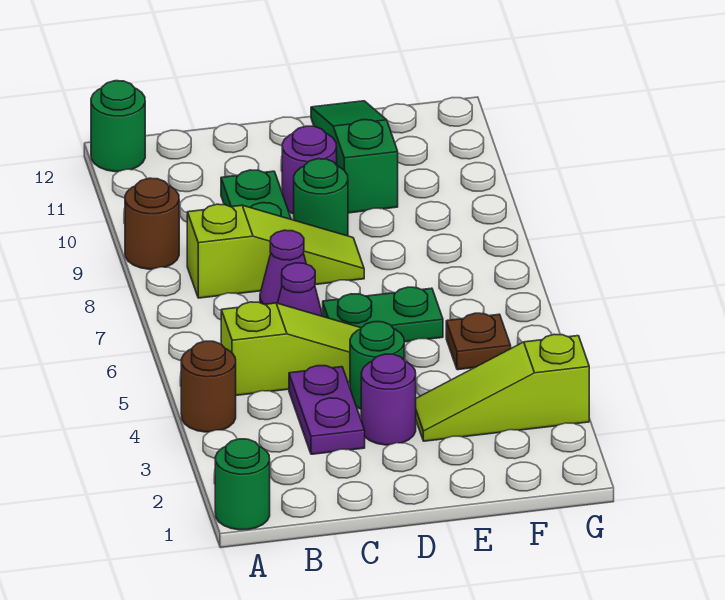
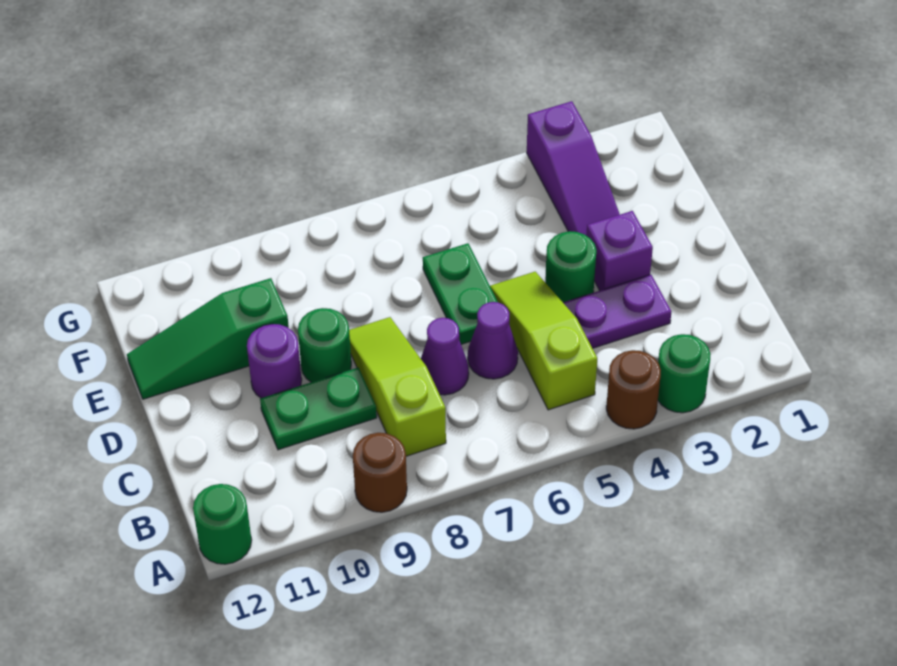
green 1x1 round brick [215,439,270,530] -> green 1x1 round brick moved to [658,334,711,413]
purple 1x1 round brick [361,354,416,445] -> purple 1x1 brick [586,211,653,291]
lime 1x3 slope [416,334,589,441] -> purple 1x3 slope [527,101,620,235]
brown 1x1 plate [446,313,511,370] -> none

